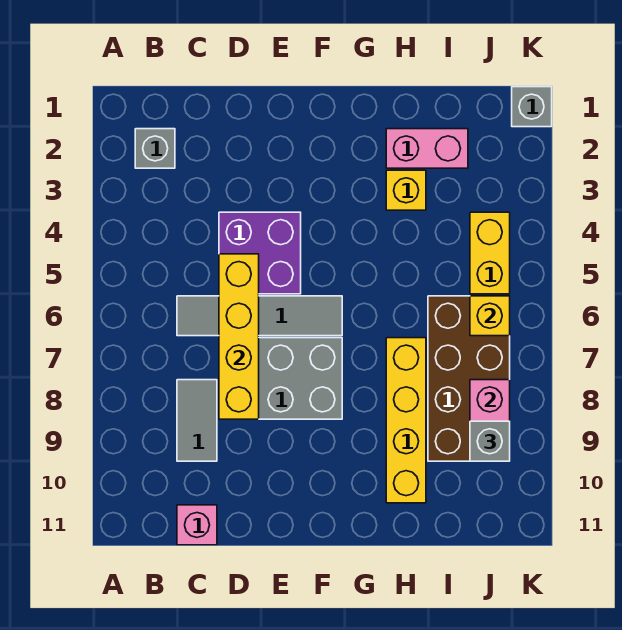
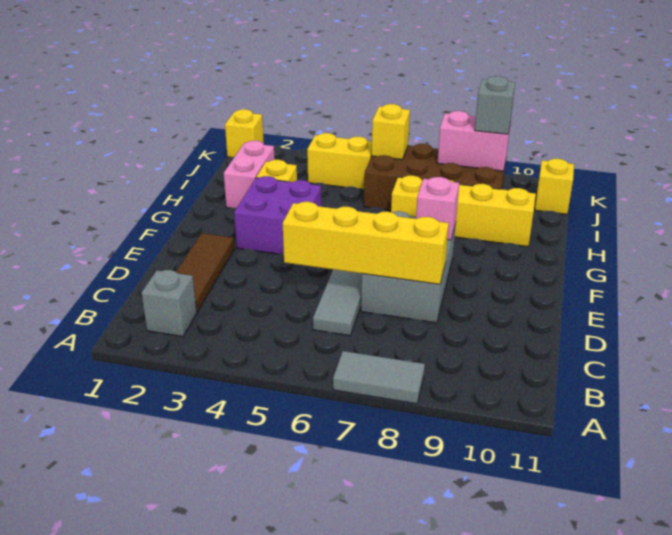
none -> brown 1x3 tile [176,233,235,312]
grey 1x2 tile [177,380,217,461] -> grey 1x2 tile moved to [333,351,425,404]
pink 1x1 brick [177,505,217,545] -> pink 1x1 brick moved to [416,177,459,240]
purple 2x2 brick [219,212,301,294] -> purple 2x2 brick moved to [234,176,321,254]
none -> yellow 1x1 brick [535,159,574,214]
grey 1x1 brick [512,87,552,127] -> yellow 1x1 brick [225,109,264,157]

